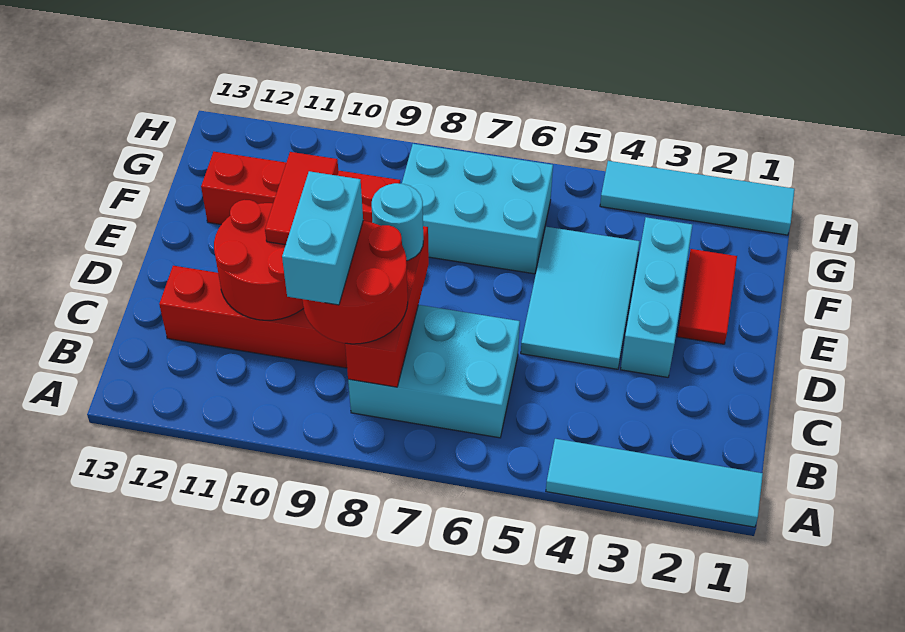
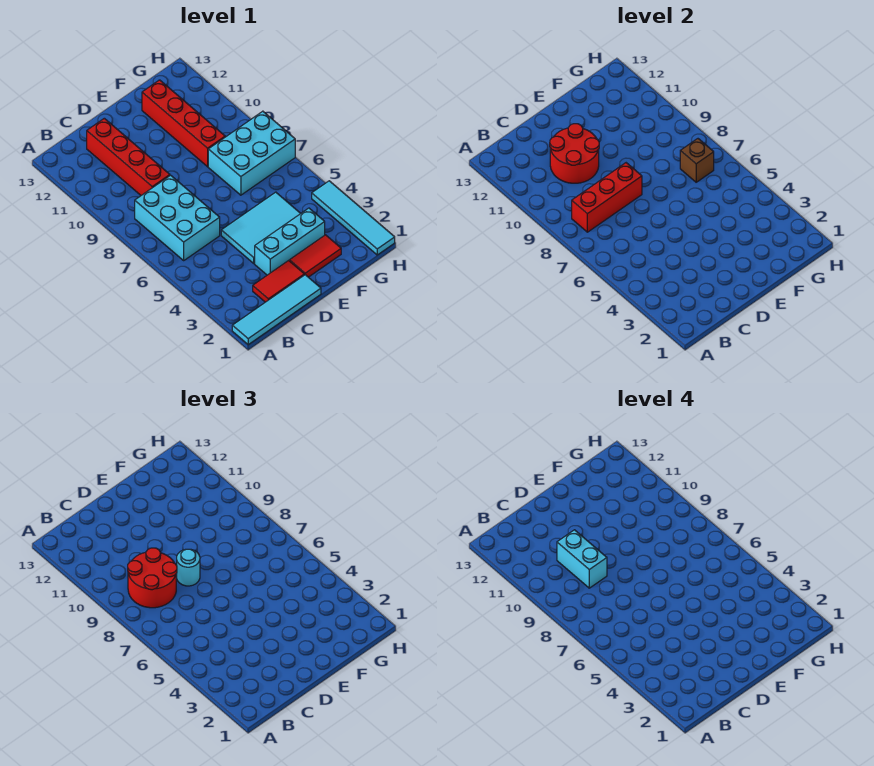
cyan 1x4 tile [546,439,763,527] -> cyan 1x4 tile turned to [232,275,321,345]
cyan 1x2 brick [282,171,363,305] -> cyan 1x2 brick turned to [557,530,607,588]
red 1x2 tile [265,152,338,245] -> red 1x2 tile moved to [253,261,304,302]
cyan 2x3 brick [402,144,553,274] -> cyan 2x3 brick turned to [208,111,295,195]
none -> brown 1x1 brick [680,139,714,182]

